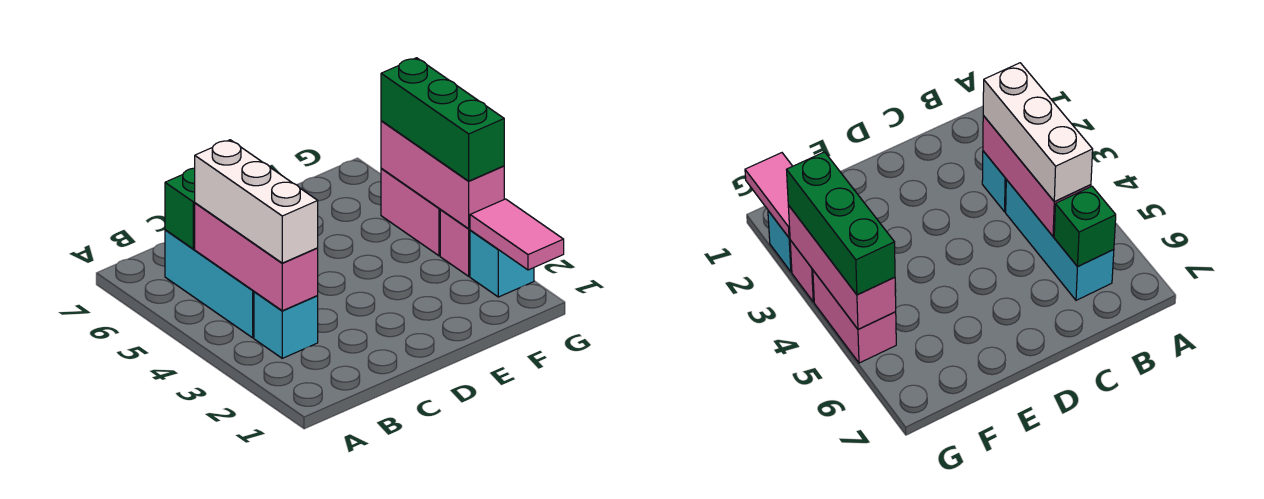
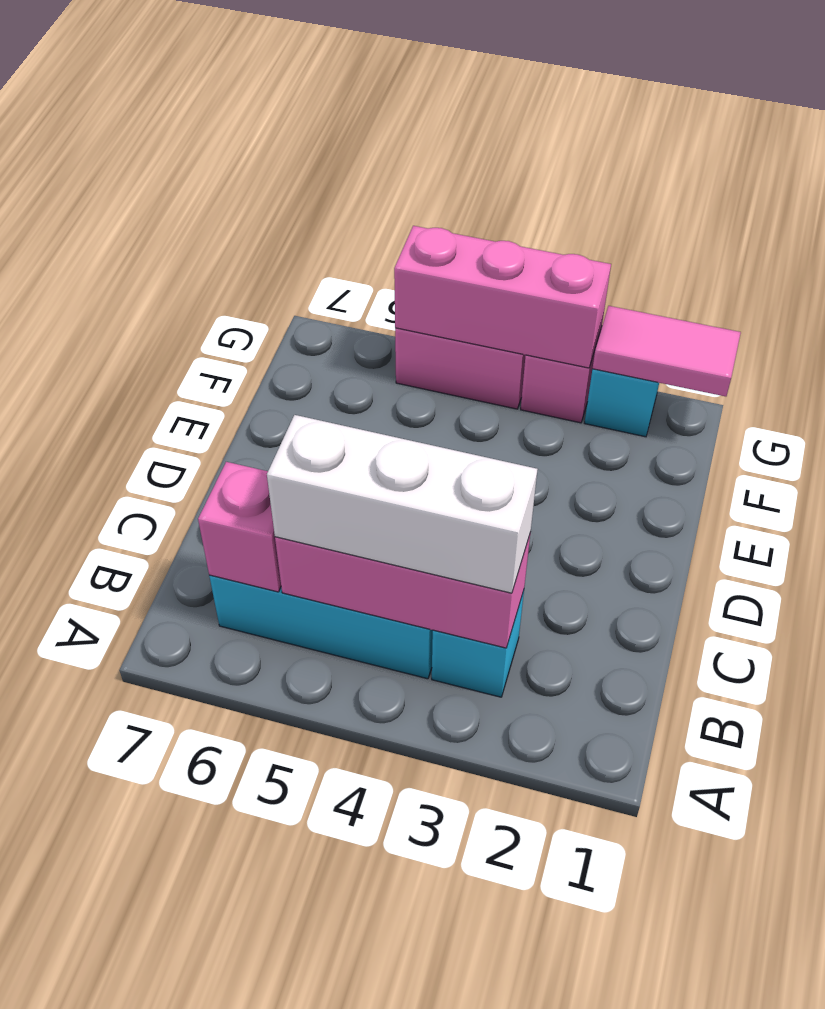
green 1x1 brick [165,168,195,249] -> pink 1x1 brick [198,462,281,592]
green 1x3 brick [381,58,504,181] -> none

